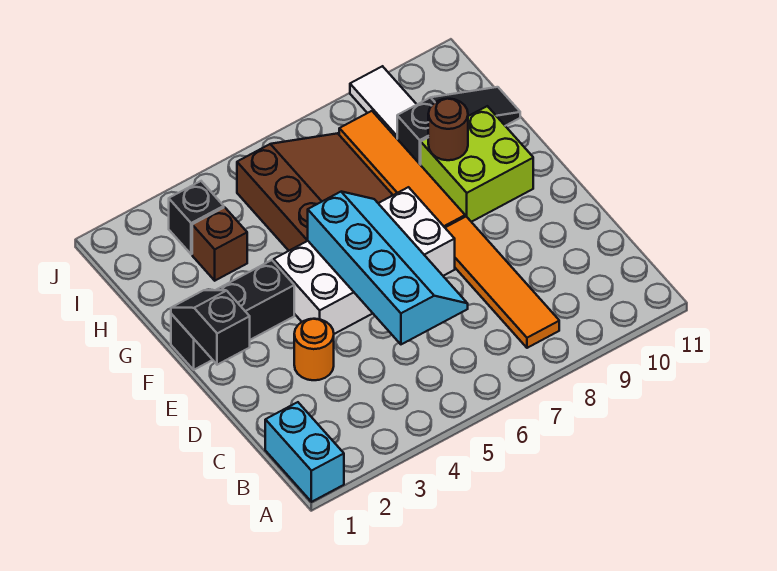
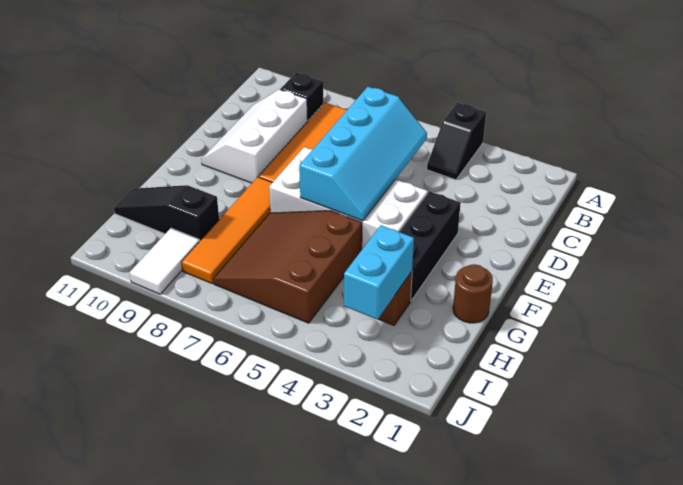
cyan 1x2 brick [265,402,344,502] -> cyan 1x2 brick moved to [344,225,414,320]
cyan 2x4 slope [308,192,468,344] -> cyan 2x4 slope turned to [299,87,427,221]
none -> white 2x3 slope [201,89,308,183]
orange 1x1 round brick [294,319,334,380] -> none
black 1x2 slope [171,290,250,365] -> black 1x2 slope moved to [427,103,486,180]
black 1x3 brick [171,260,294,370] -> black 1x3 brick turned to [400,191,461,301]
lime 2x2 brick [421,106,533,222] -> none
brown 1x1 round brick [428,99,468,160] -> brown 1x1 round brick moved to [453,264,493,323]
black 1x1 brick [169,181,224,254] -> black 1x1 brick moved to [281,72,323,120]

